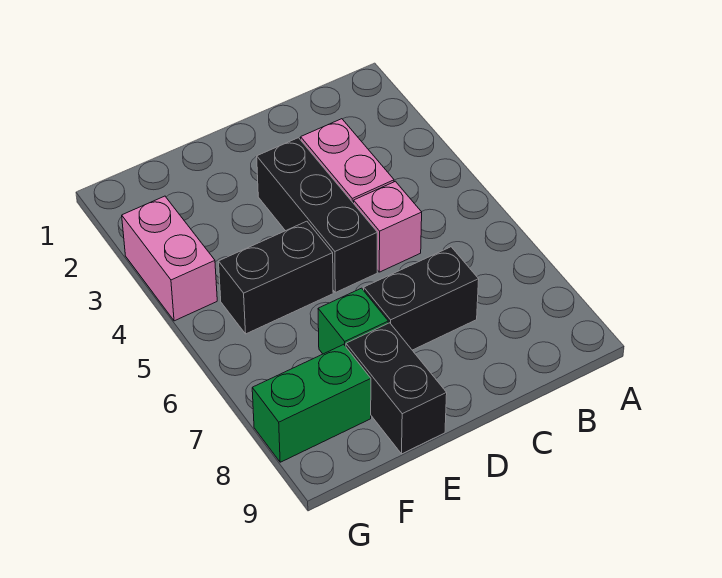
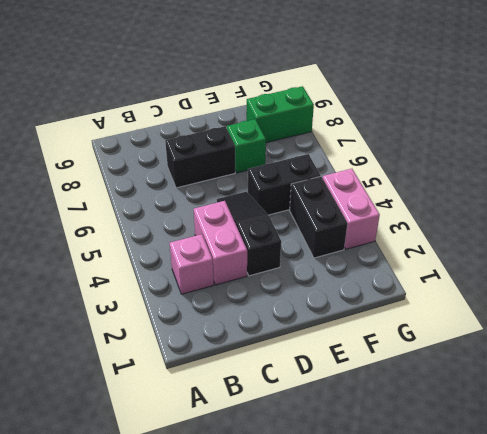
pink 1x1 brick [354,181,422,272] -> pink 1x1 brick moved to [170,234,214,294]
black 1x3 brick [257,138,377,292] -> black 1x3 slope [217,192,281,276]
black 1x2 brick [346,323,447,454] -> black 1x2 brick moved to [290,176,347,258]

